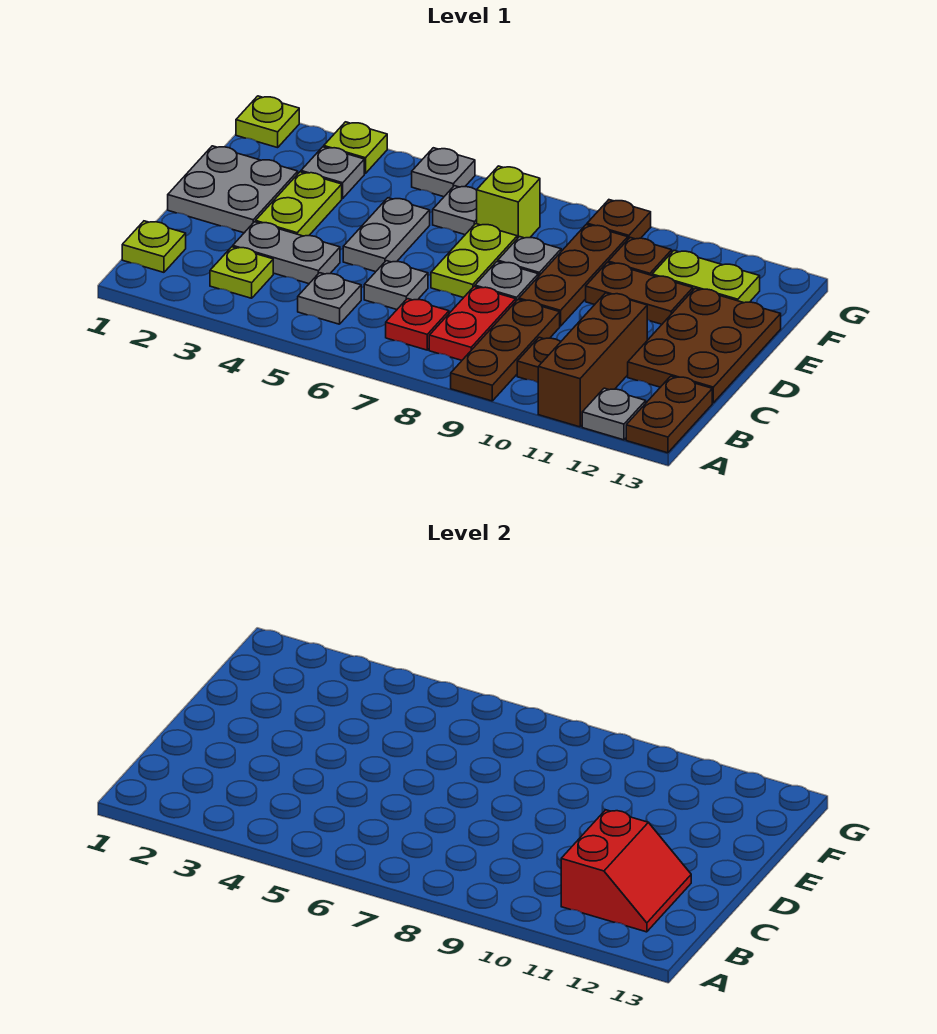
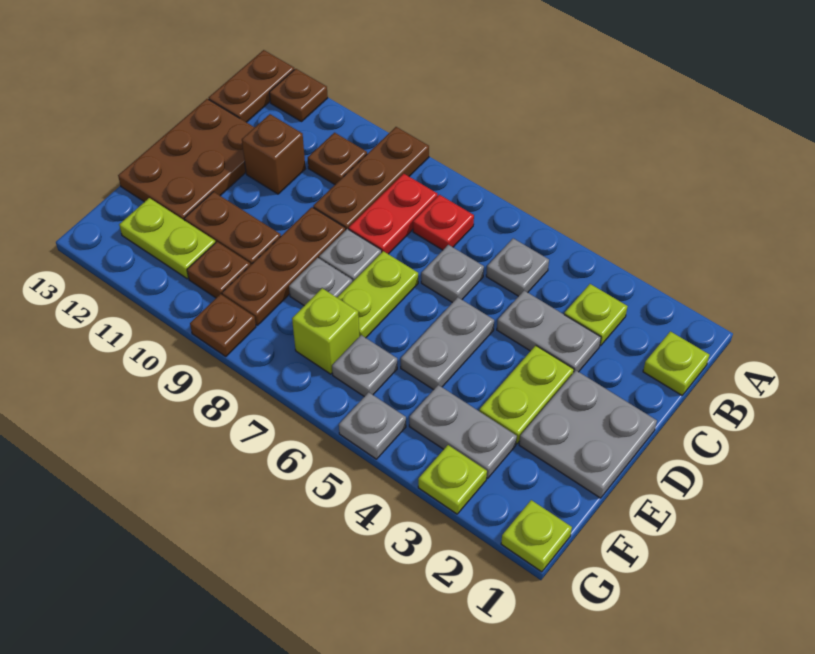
brown 1x3 brick [538,293,647,427] -> brown 1x1 brick [242,114,305,194]
grey 1x1 plate [582,388,646,440] -> brown 1x1 plate [269,69,328,122]
red 2x2 slope [561,810,691,932] -> none
grey 1x1 plate [301,147,364,198] -> grey 1x2 plate [409,385,517,478]

